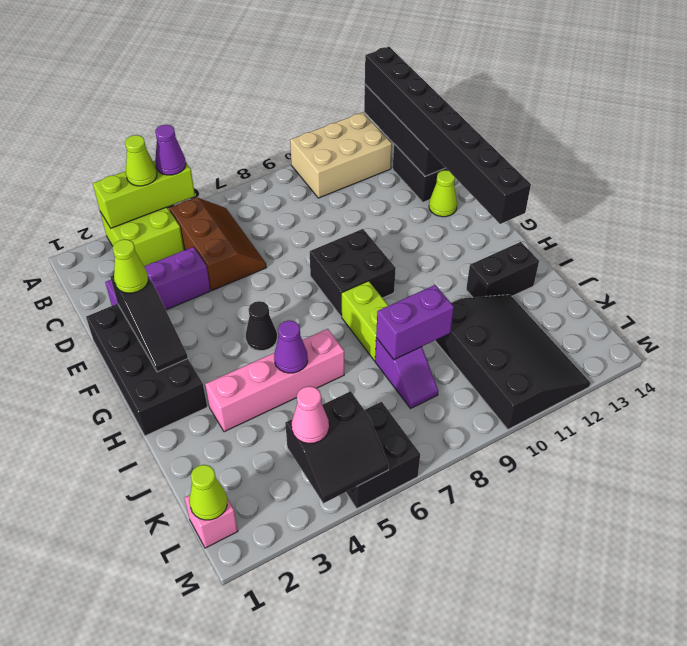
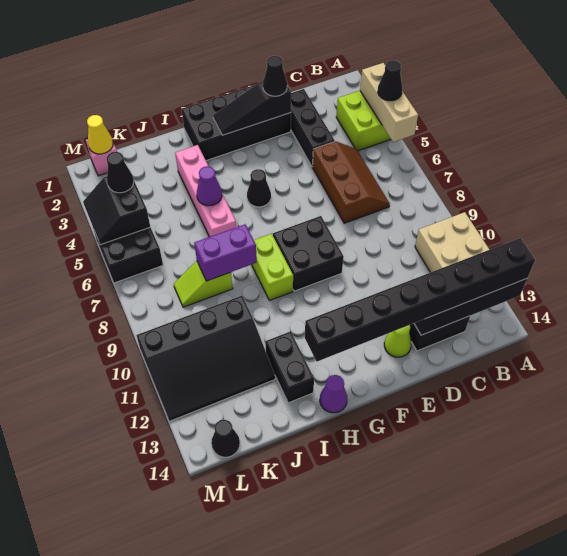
lime 1x3 brick [93,161,195,228] -> tan 1x3 brick [360,63,418,142]
lime 1x1 cone [125,135,157,186] -> black 1x1 cone [378,60,402,101]
purple 1x1 cone [155,125,186,175] -> purple 1x1 cone moved to [320,375,347,413]
brown 2x3 slope [169,197,267,291] -> brown 2x3 slope turned to [312,141,390,223]
purple 1x3 brick [105,247,211,310] -> black 1x3 brick [291,89,335,167]
lime 1x1 cone [113,239,148,293] -> black 1x1 cone [263,56,287,96]
lime 1x2 brick [342,281,388,361] -> lime 1x2 brick turned to [252,234,293,301]
purple 1x2 slope [375,338,438,408] -> lime 1x2 slope [174,261,233,307]
purple 1x2 brick [376,285,454,359] -> purple 1x2 brick turned to [194,224,257,281]
lime 1x1 cone [189,465,227,520] -> yellow 1x1 cone [87,115,113,154]
pink 1x1 cone [292,386,329,443] -> black 1x1 cone [107,152,134,193]
none -> black 1x1 cone [211,420,240,457]

